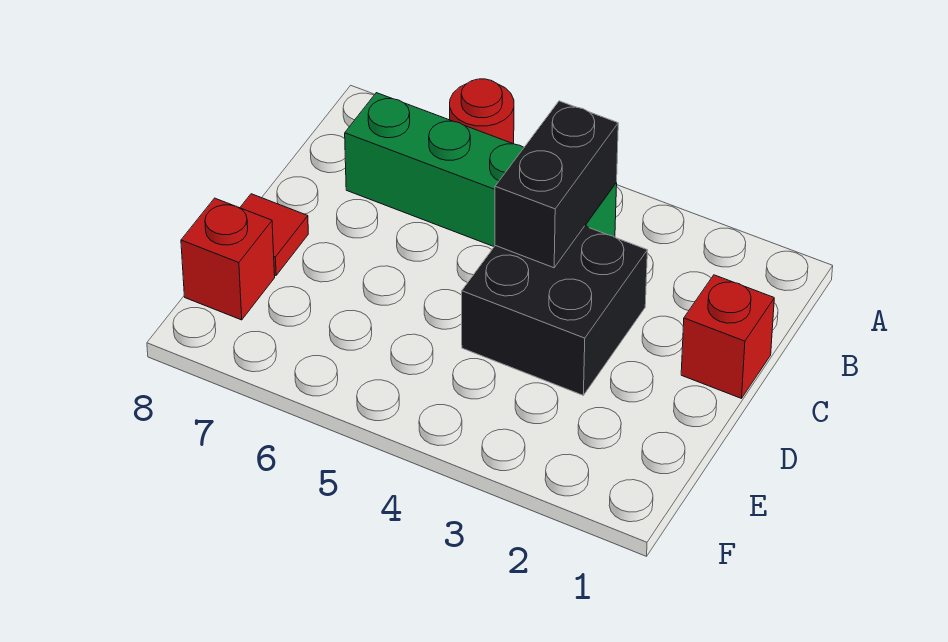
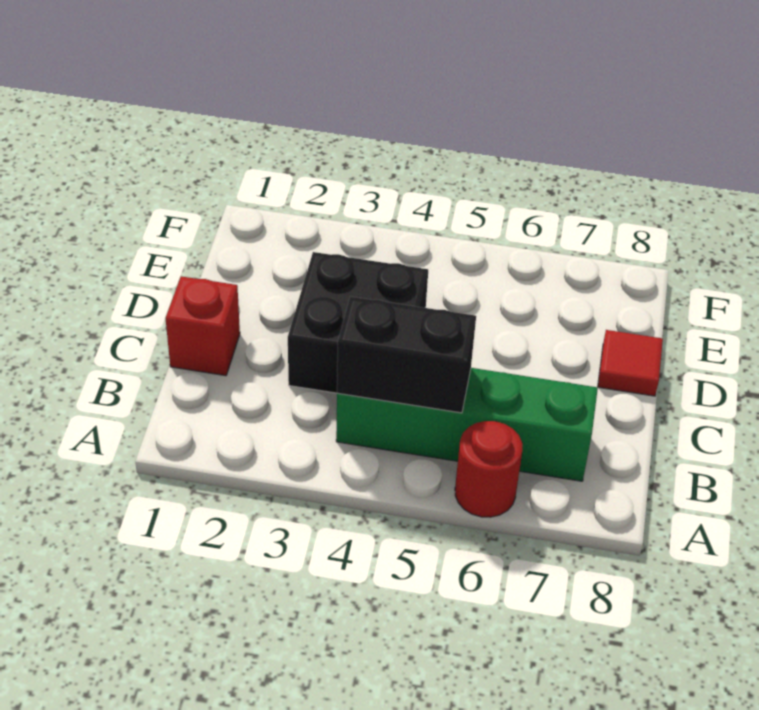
black 1x2 brick [495,101,618,268] -> black 1x2 brick turned to [337,296,476,413]
red 1x1 brick [181,198,275,320] -> none

